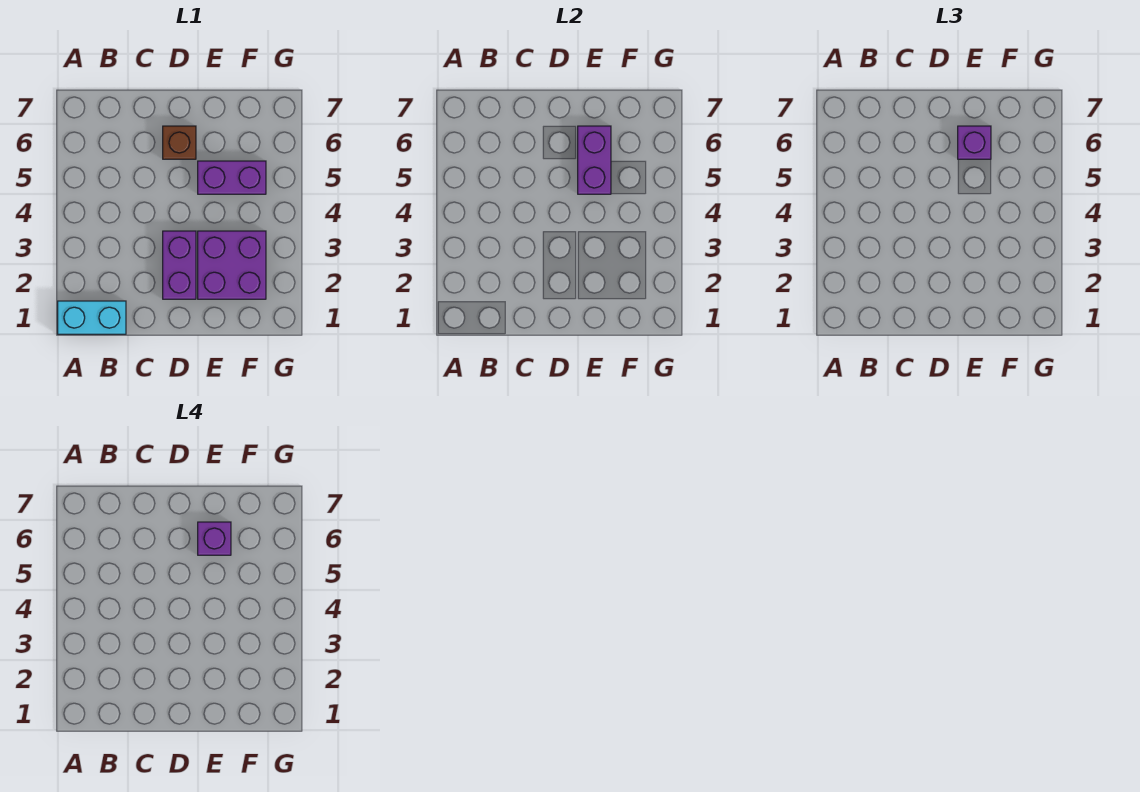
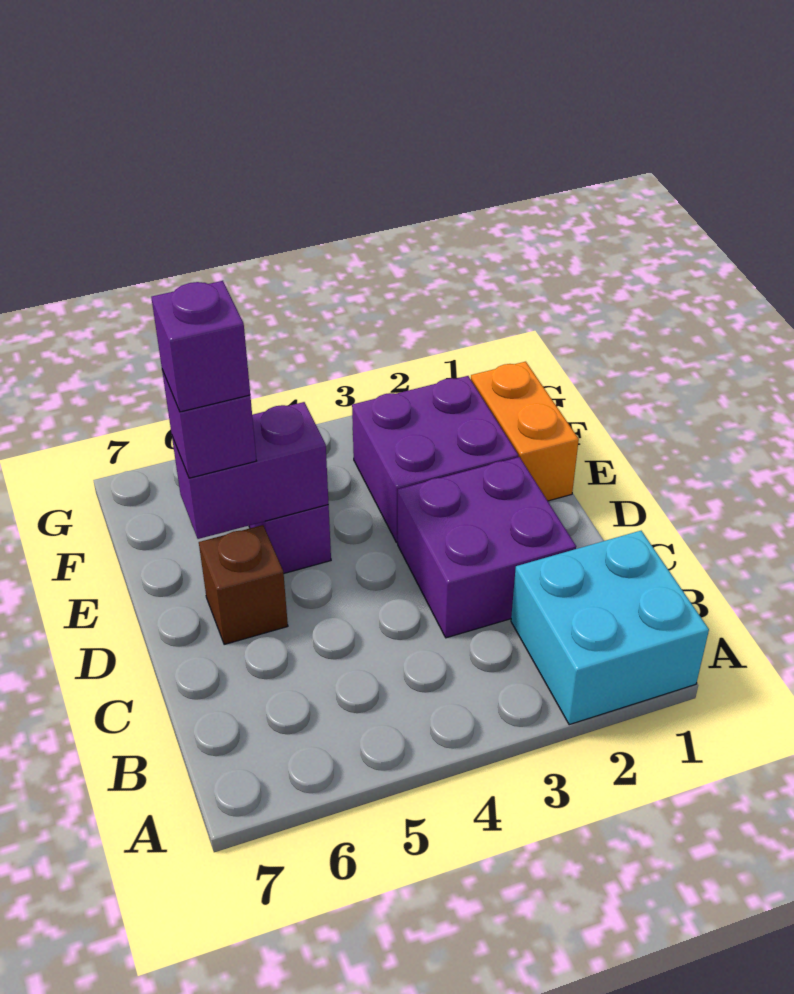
cyan 1x2 brick [58,301,126,334] -> cyan 2x2 brick [511,531,709,725]
purple 1x2 brick [163,231,196,299] -> purple 2x2 brick [398,457,576,638]
none -> orange 1x2 brick [471,362,579,501]

